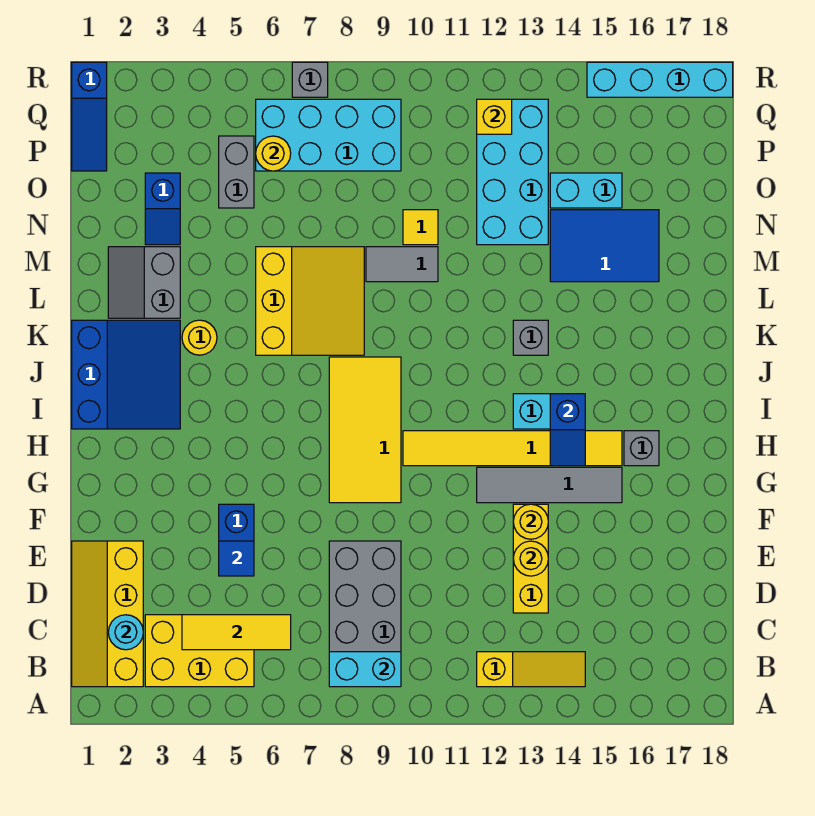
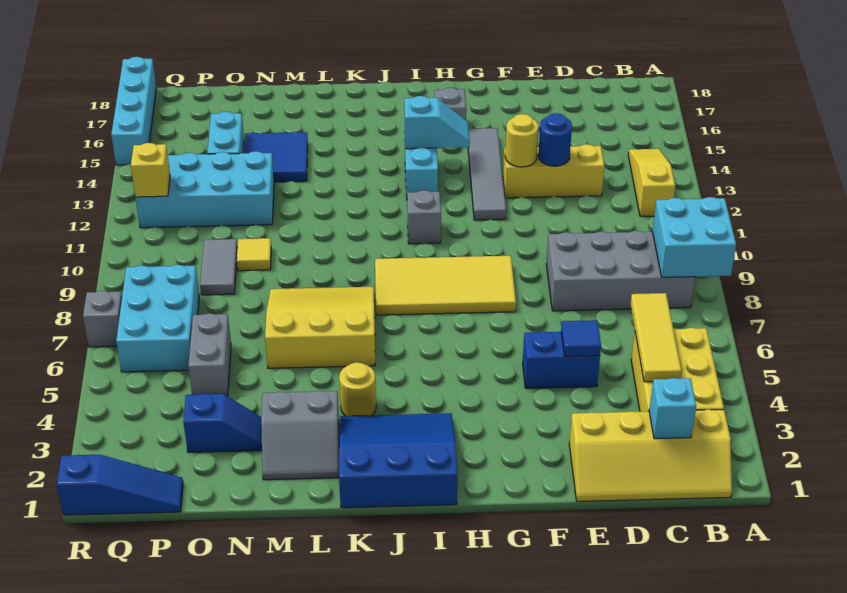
cyan 1x2 brick [329,652,401,687] -> cyan 2x2 brick [652,197,736,277]
cyan 1x1 round brick [108,615,143,650] -> cyan 1x1 brick [649,378,696,439]
yellow 1x1 round brick [513,541,548,576] -> blue 1x1 round brick [538,113,572,166]
yellow 1x6 tile [403,431,622,466] -> none
blue 1x2 slope [550,394,585,466] -> cyan 1x2 slope [404,96,470,149]
grey 1x1 brick [513,320,548,355] -> grey 1x1 brick moved to [407,190,441,244]
grey 1x2 tile [366,247,438,282] -> grey 1x2 tile moved to [200,239,237,295]
blue 2x3 tile [550,210,659,282] -> blue 2x2 tile [244,132,308,182]
grey 1x2 brick [219,136,254,208] -> grey 1x2 brick turned to [188,313,231,396]
cyan 2x4 brick [256,99,401,171] -> cyan 2x3 brick [116,265,199,372]
yellow 1x1 round brick [256,136,291,171] -> none

